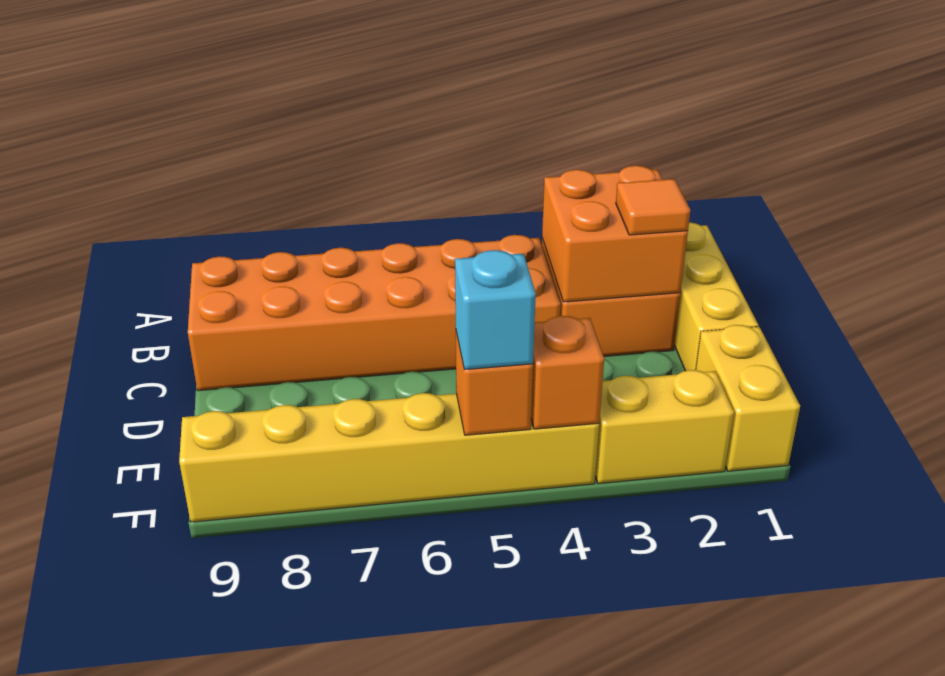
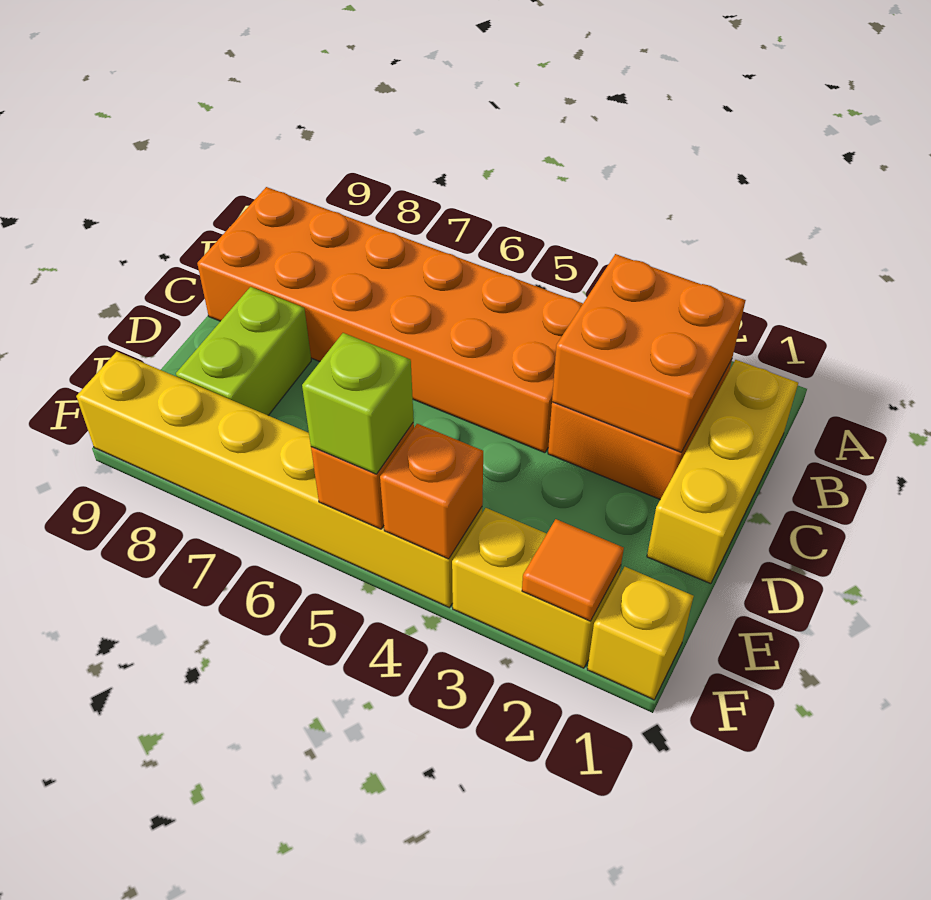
orange 1x1 tile [616,179,690,235] -> orange 1x1 tile moved to [522,519,624,621]
none -> lime 1x2 brick [176,287,311,415]
yellow 1x2 brick [696,325,800,471] -> yellow 1x1 brick [587,567,694,700]
cyan 1x1 brick [455,250,536,370] -> lime 1x1 brick [302,333,414,474]

